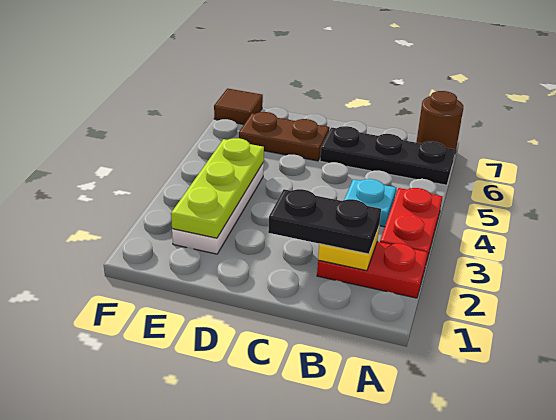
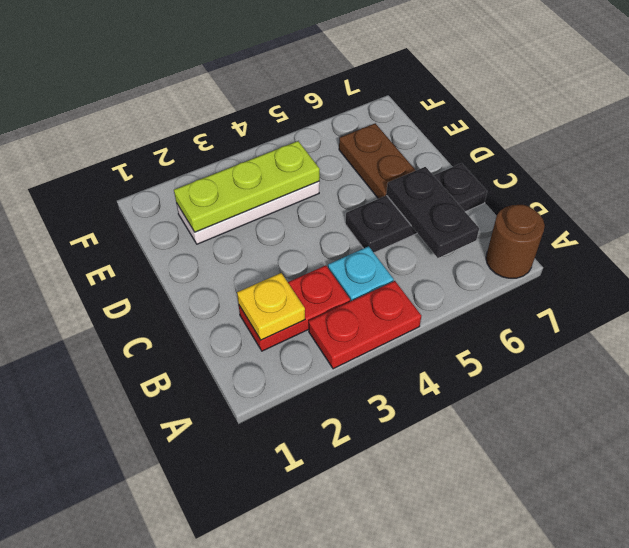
red 1x2 plate [317,242,428,298] -> red 1x2 plate turned to [239,265,350,351]
black 1x3 plate [320,126,455,185] -> black 1x3 plate turned to [345,163,487,253]
black 1x2 plate [268,189,381,254] -> black 1x2 plate moved to [386,167,479,258]
brown 1x1 tile [214,89,263,124] -> none

